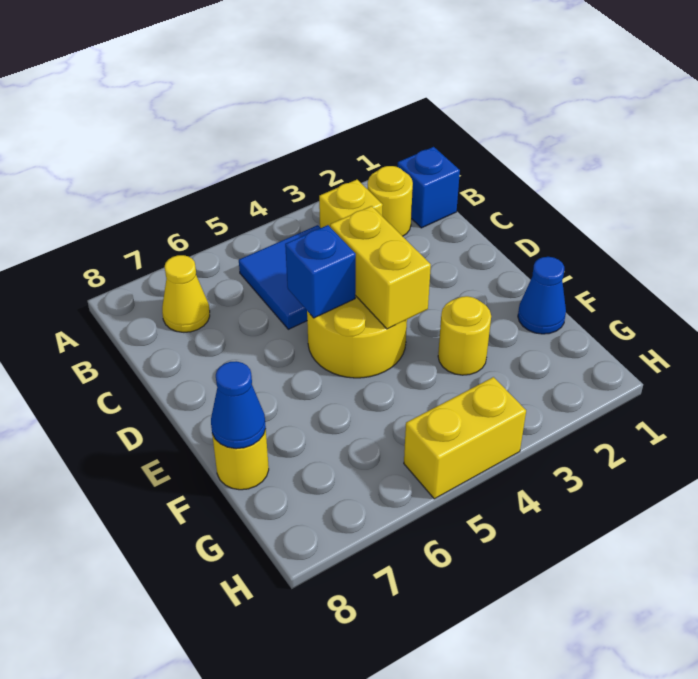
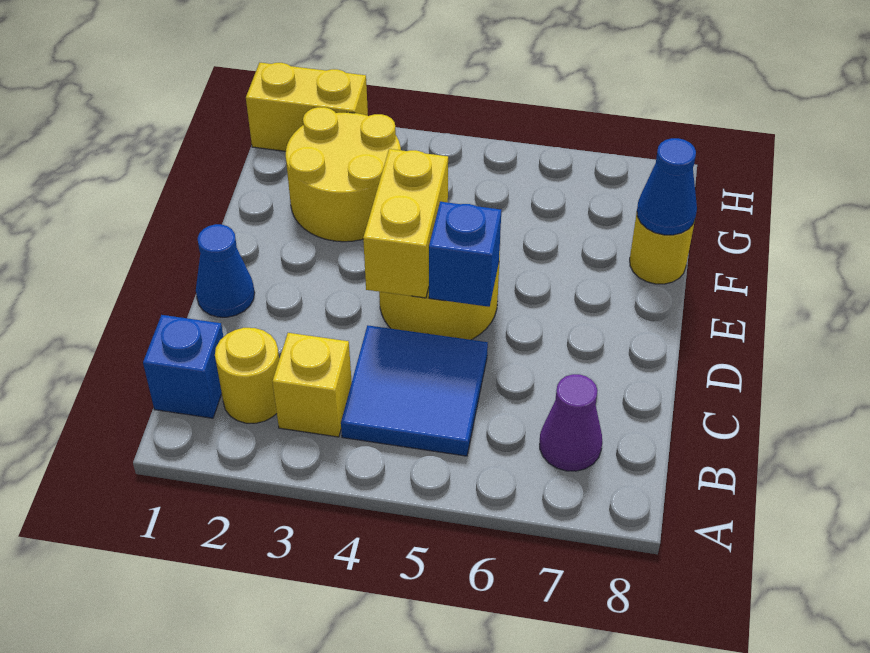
yellow 1x1 cone [162,255,210,332] -> purple 1x1 cone [540,374,602,471]
blue 1x1 cone [518,257,566,334] -> blue 1x1 cone moved to [196,224,255,317]
yellow 1x1 round brick [438,296,491,375] -> yellow 2x2 round brick [286,107,401,242]
yellow 1x2 brick [404,377,526,499] -> yellow 1x2 brick moved to [246,63,368,151]

